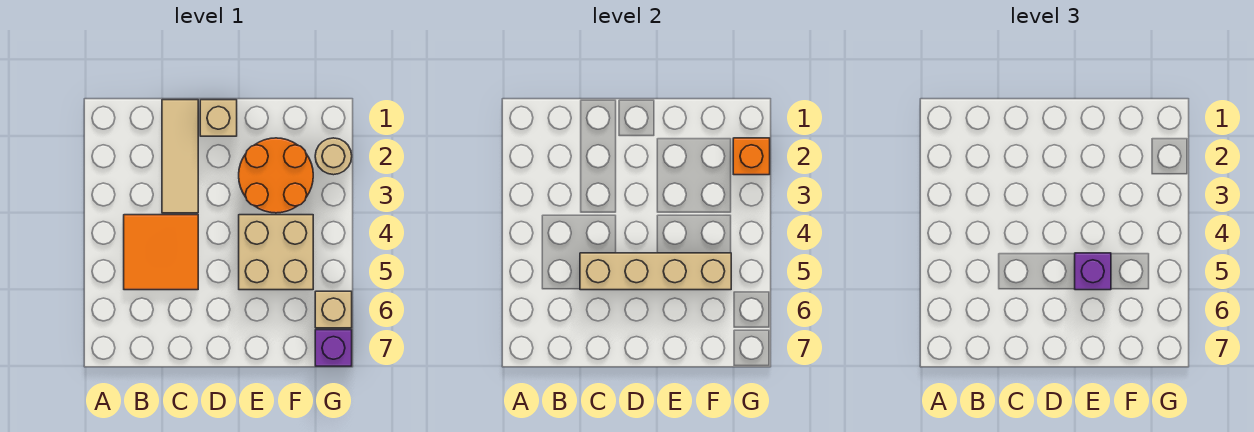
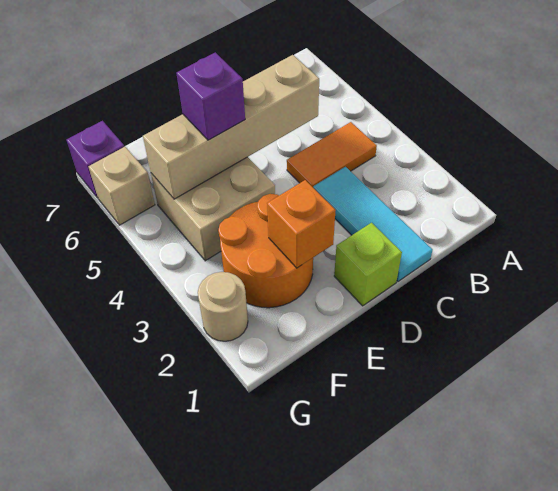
orange 2x2 tile [124,215,198,290] -> orange 1x2 tile [287,122,377,187]
tan 1x3 tile [162,100,198,213] -> cyan 1x3 tile [313,167,433,281]
tan 1x1 brick [200,100,237,136] -> lime 1x1 brick [334,223,402,306]
orange 1x1 brick [733,138,770,175] -> orange 1x1 brick moved to [267,180,336,268]

